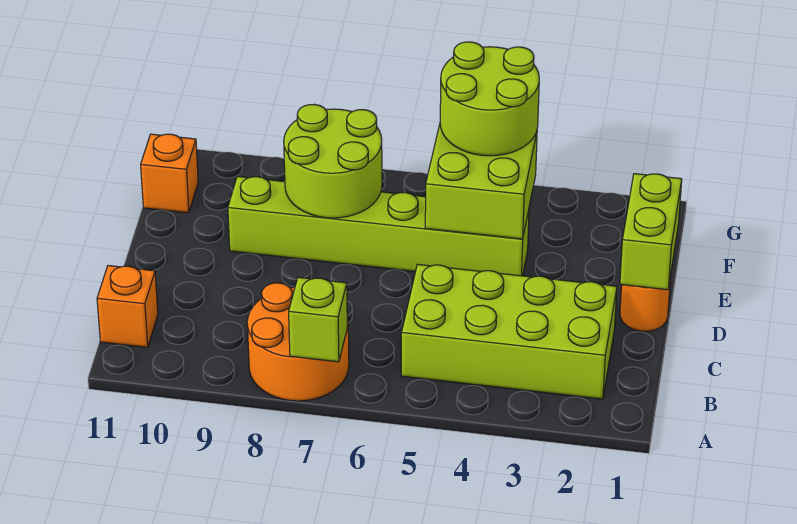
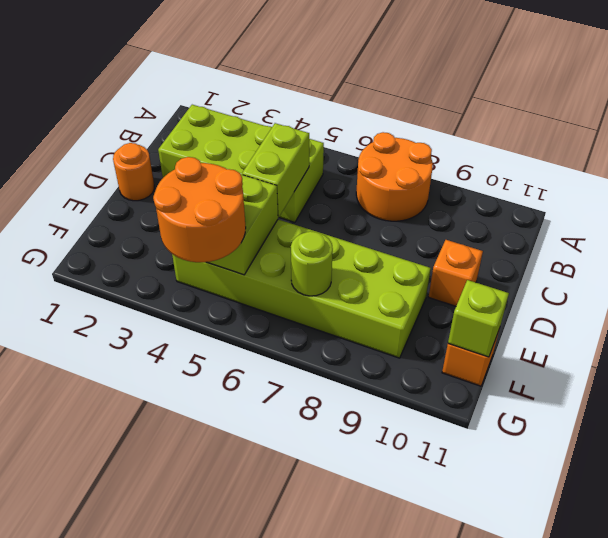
lime 1x1 brick [289,277,347,362] -> lime 1x1 brick moved to [448,280,509,357]
orange 1x1 brick [97,266,158,348] -> orange 1x1 brick moved to [429,240,483,306]
lime 1x2 brick [620,174,682,290] -> lime 1x2 brick moved to [242,123,309,218]
lime 1x6 brick [228,176,529,276] -> lime 2x6 brick [172,220,431,358]
lime 2x2 round brick [284,104,382,218] -> lime 1x1 round brick [291,231,333,296]
lime 2x2 round brick [440,42,539,156] -> orange 2x2 round brick [153,157,246,262]

